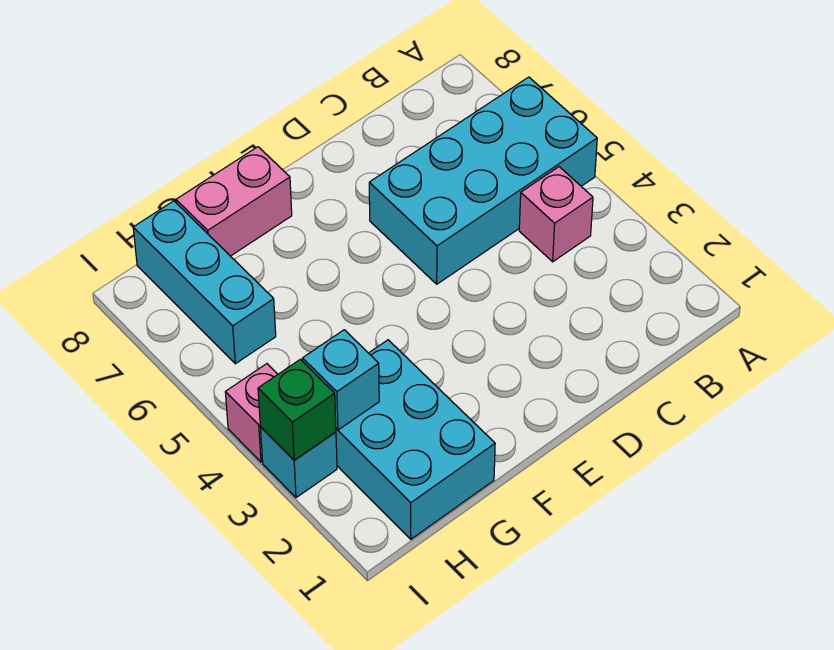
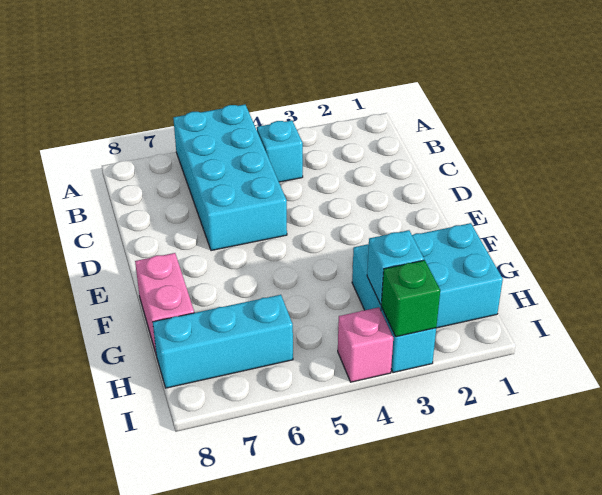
pink 1x1 brick [519,167,593,262] -> cyan 1x1 brick [257,120,303,182]

